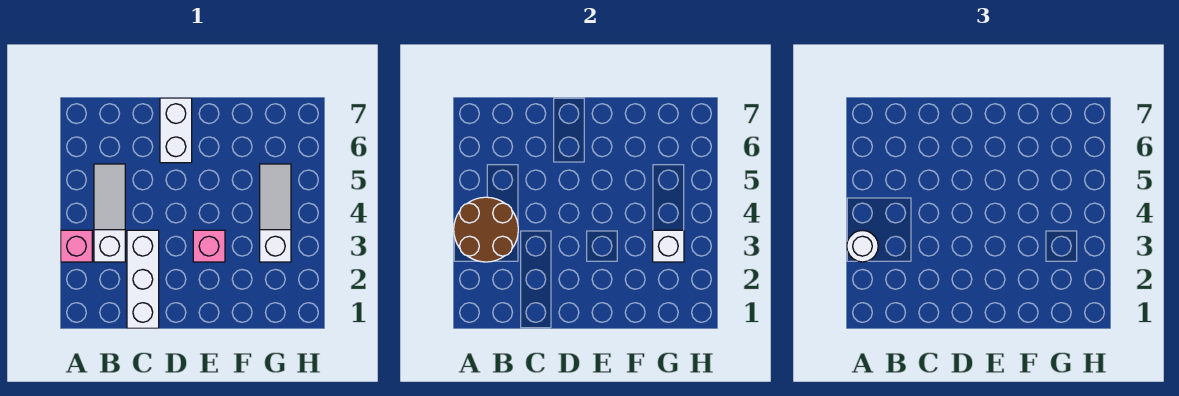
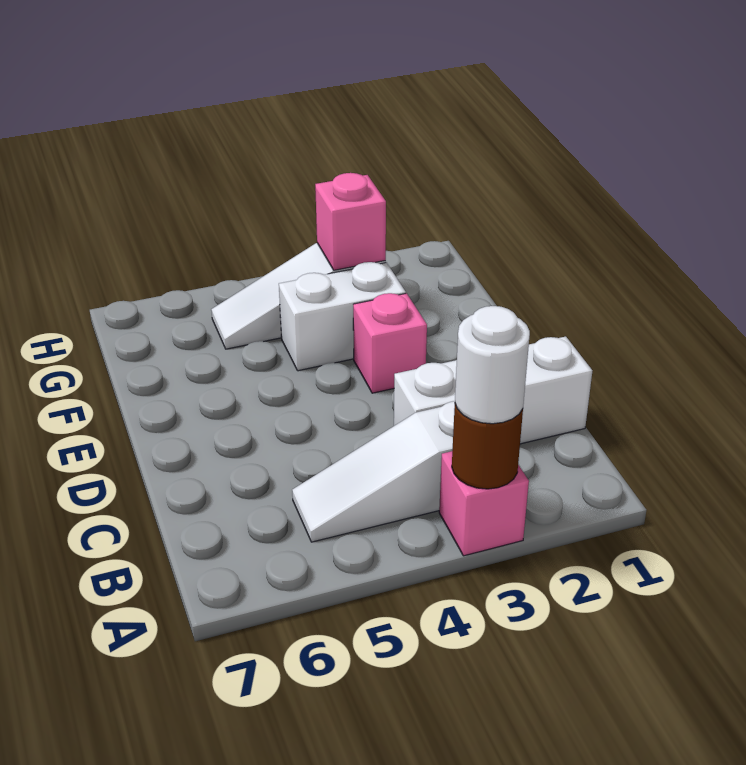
brown 2x2 round brick [454,197,518,262] -> brown 1x1 round brick [452,404,523,489]
white 1x2 brick [160,98,192,163] -> white 1x2 brick moved to [279,262,406,371]
white 1x1 brick [653,230,684,262] -> pink 1x1 brick [315,173,386,270]

